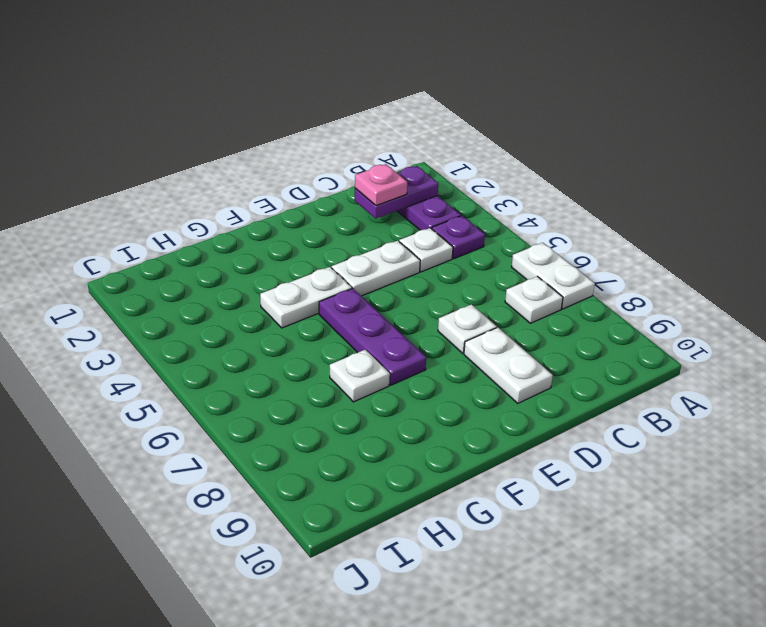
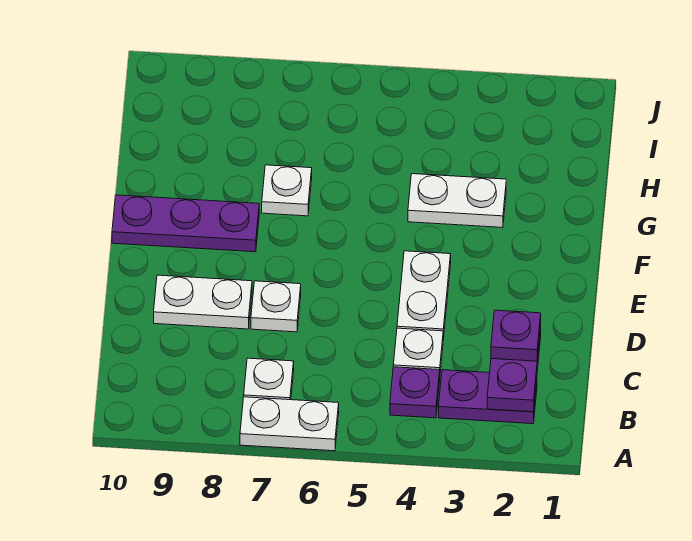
pink 1x1 plate [355,164,407,206] -> purple 1x1 plate [491,310,541,361]
white 1x2 plate [260,267,352,328] -> white 1x2 plate turned to [408,174,506,228]
purple 1x3 plate [319,288,426,385] -> purple 1x3 plate moved to [112,195,259,252]

